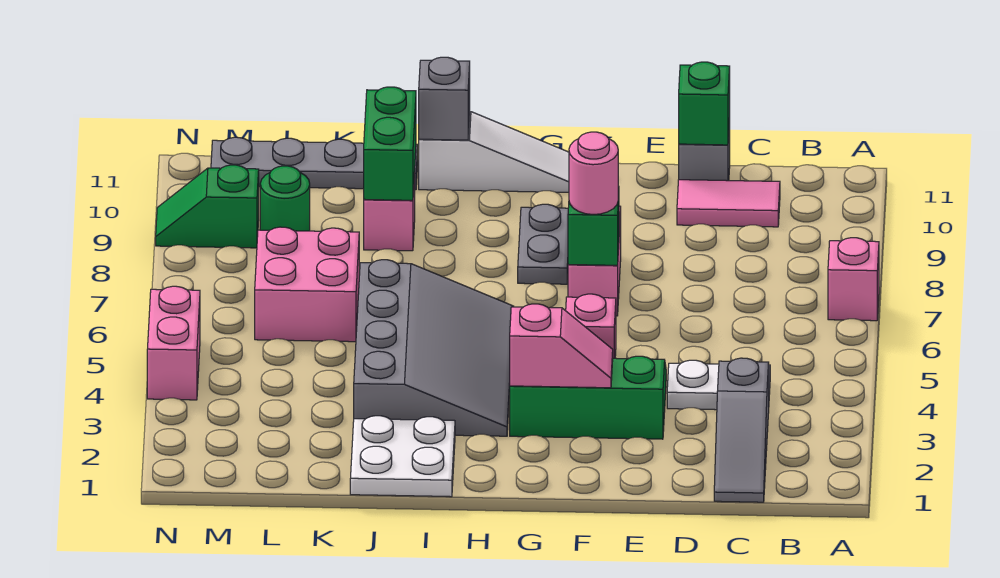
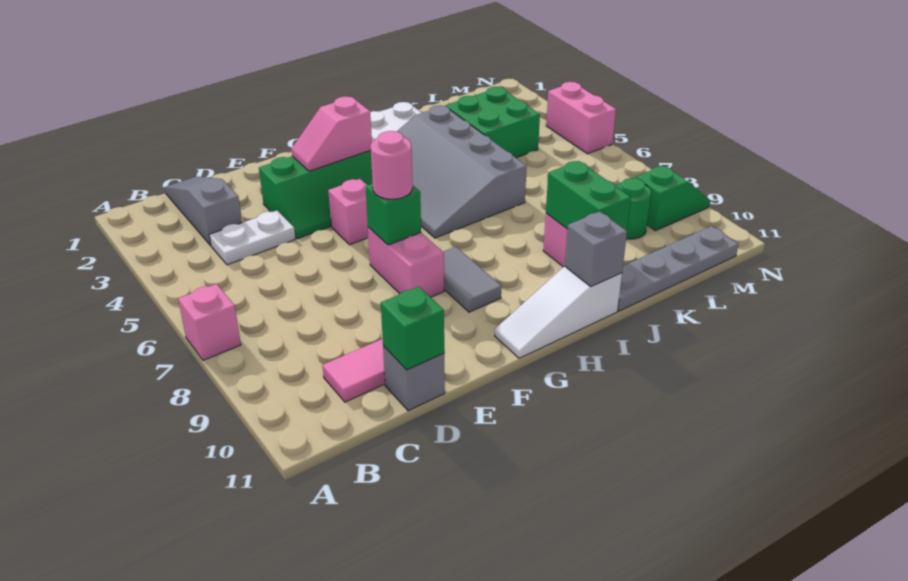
grey 1x2 plate [518,204,568,284] -> grey 1x2 tile [443,247,501,312]
none -> green 2x2 brick [446,87,540,158]
pink 2x2 brick [255,227,359,342] -> none

